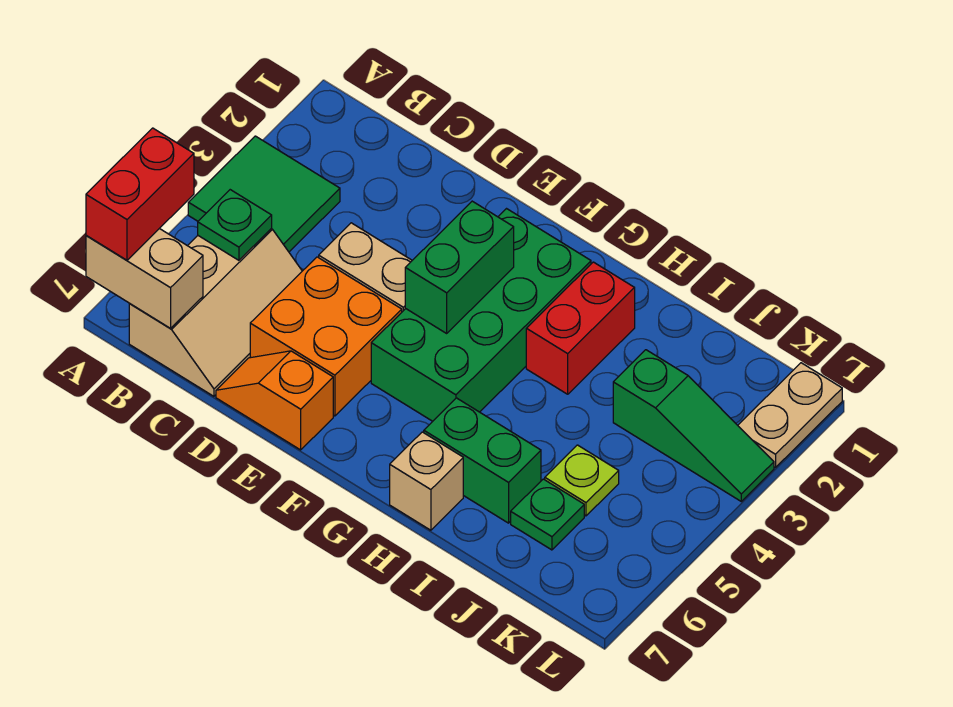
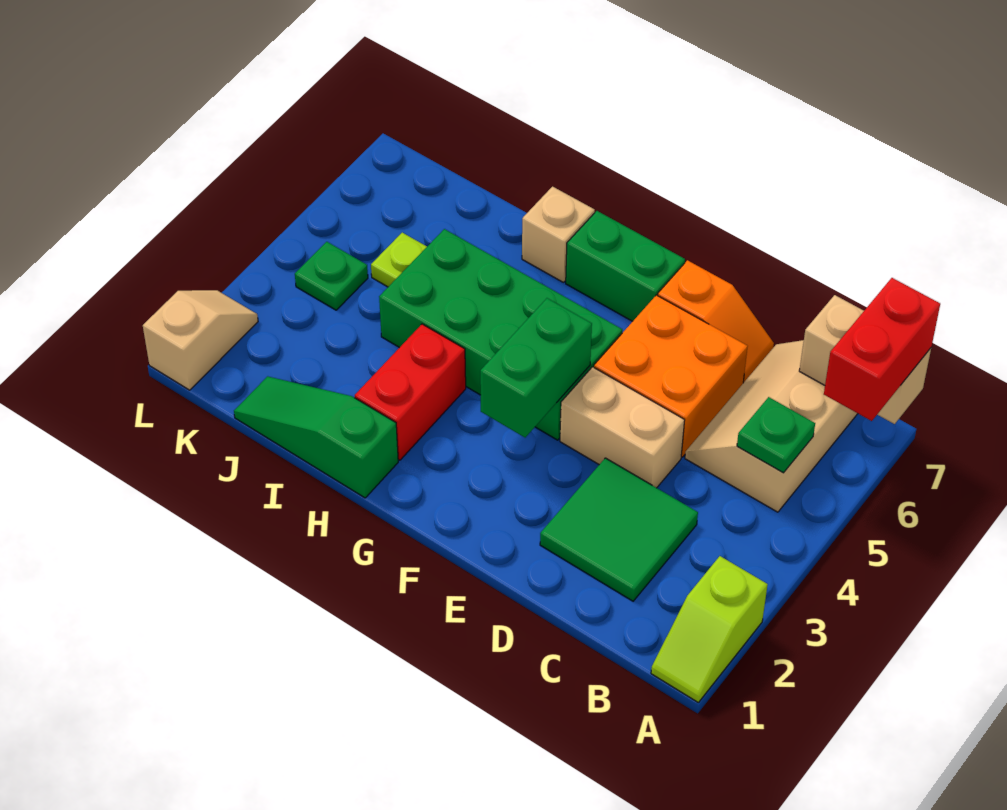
none -> lime 1x2 slope [651,556,768,702]
green 2x2 tile [188,136,340,252] -> green 2x2 tile moved to [540,458,698,601]
green 2x4 brick [371,209,591,421] -> green 2x4 brick turned to [379,229,622,440]
green 1x2 brick [424,398,541,523] -> green 1x2 brick moved to [566,211,685,321]
green 1x3 slope [613,350,774,501] -> green 1x3 slope moved to [234,376,398,498]
green 1x1 plate [511,479,584,550] -> green 1x1 plate moved to [295,242,368,310]
tan 1x2 plate [738,363,842,468] -> tan 1x2 slope [143,290,258,390]

